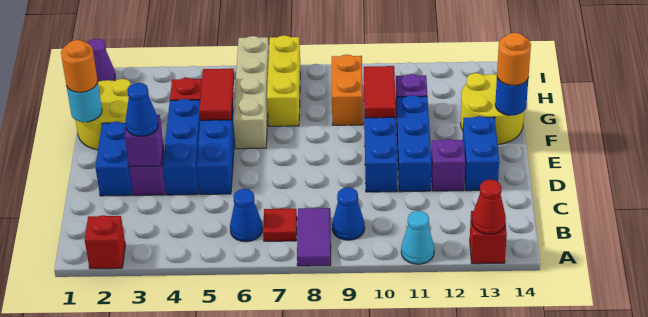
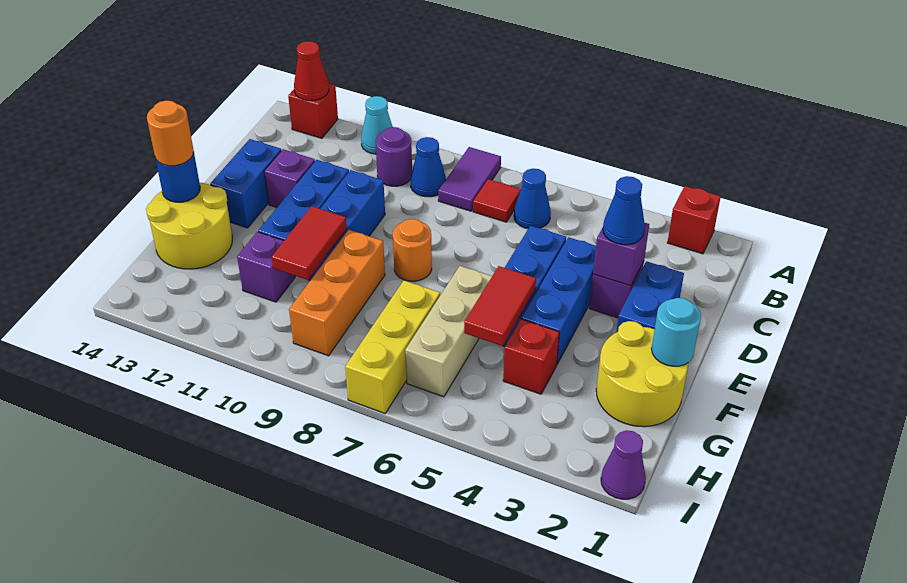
none -> purple 1x1 round brick [376,127,412,186]
orange 1x1 round brick [61,40,98,92] -> orange 1x1 round brick moved to [393,219,432,281]
tan 1x4 brick [233,36,269,149] -> tan 1x3 brick [405,266,492,397]
orange 1x2 brick [332,55,363,125] -> orange 1x3 brick [289,230,385,356]

